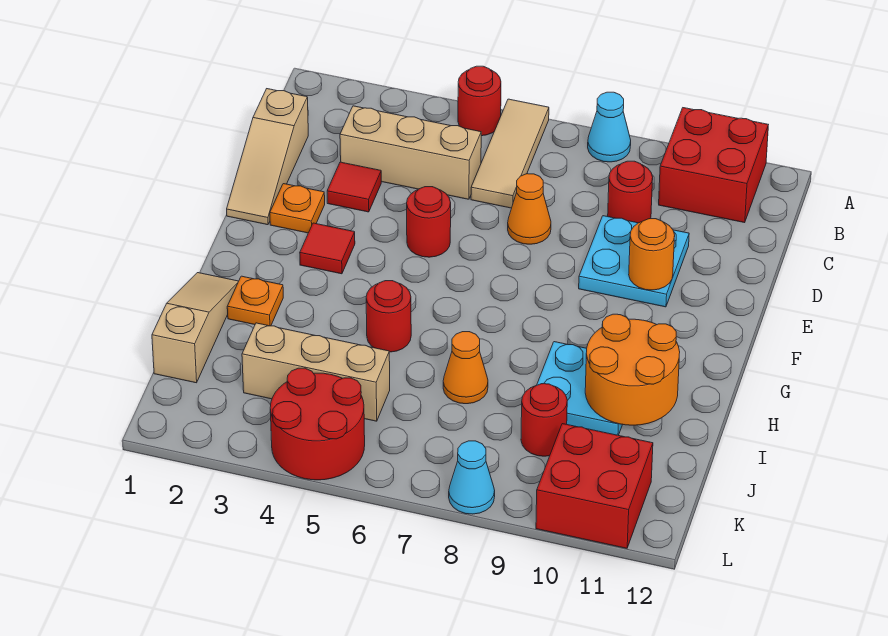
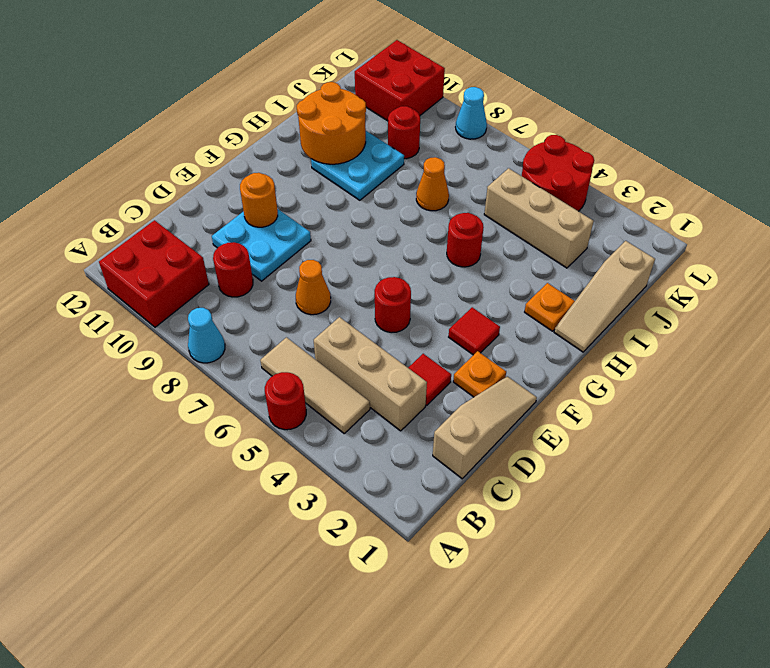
tan 1x3 tile [471,99,549,208] -> tan 1x3 tile turned to [260,337,370,433]

